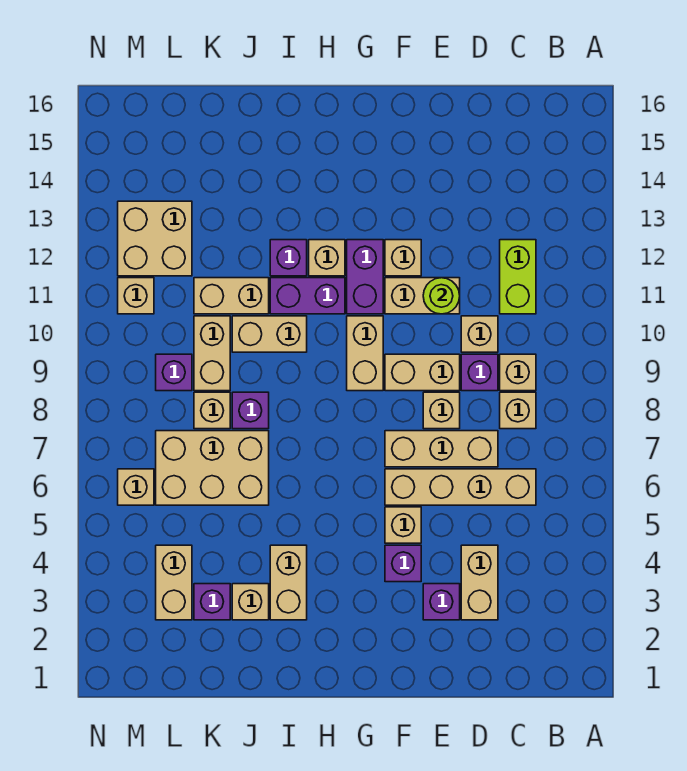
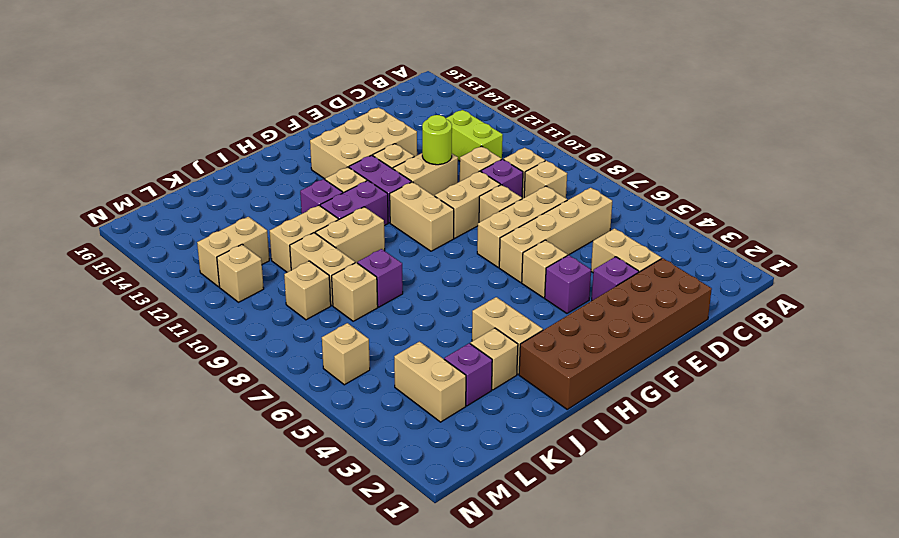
none -> brown 2x6 brick [519,258,712,409]
tan 2x3 brick [156,431,269,505] -> tan 2x3 brick moved to [310,107,417,179]
purple 1x1 brick [156,354,192,391] -> tan 1x1 brick [284,261,331,320]
tan 2x2 brick [118,201,192,276] -> tan 1x2 brick [197,217,269,287]

